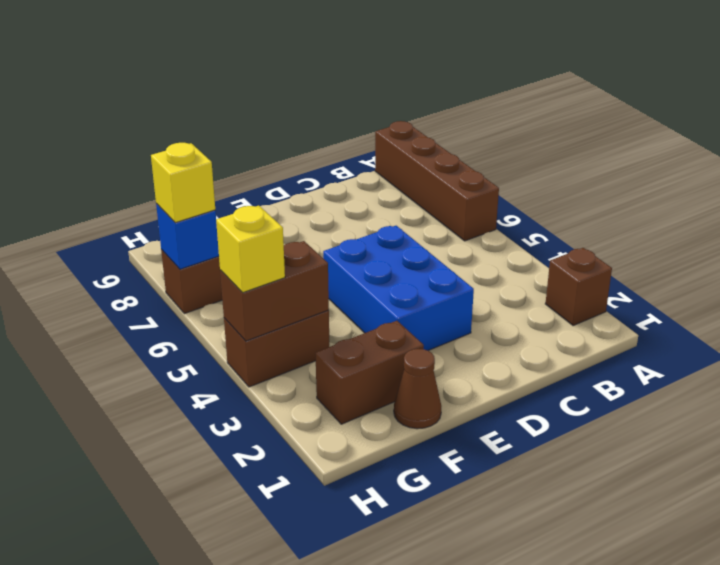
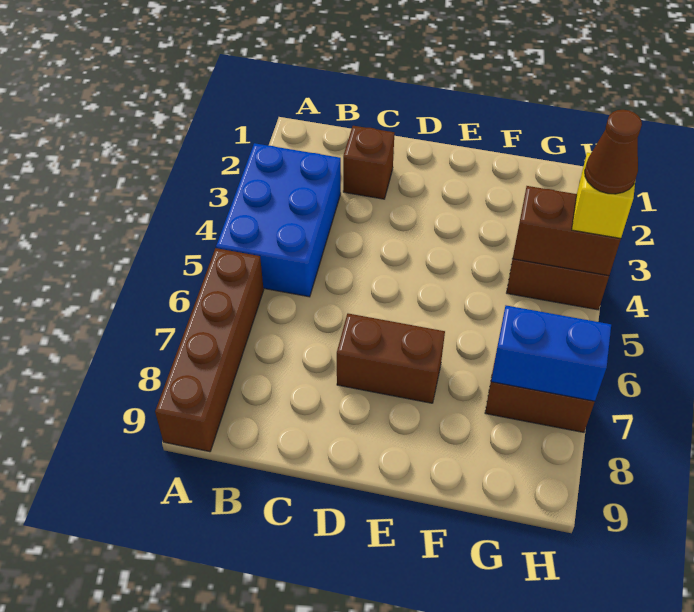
brown 1x1 brick [545,248,612,325] -> brown 1x1 brick moved to [343,126,394,199]
blue 2x3 brick [323,226,474,350] -> blue 2x3 brick moved to [216,143,341,297]
brown 1x1 cone [394,349,441,429] -> brown 1x1 cone moved to [585,110,642,194]
brown 1x2 brick [315,321,424,424] -> brown 1x2 brick moved to [337,314,445,403]
blue 1x1 brick [156,204,219,269] -> blue 1x2 brick [491,306,611,402]
yellow 1x1 brick [151,143,215,223] -> none

